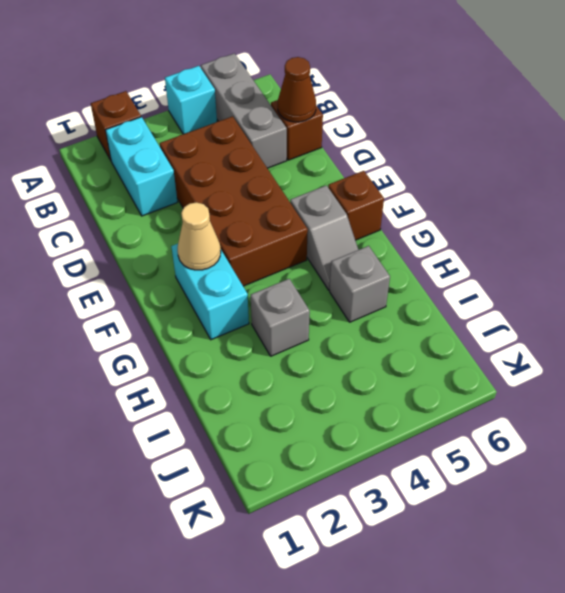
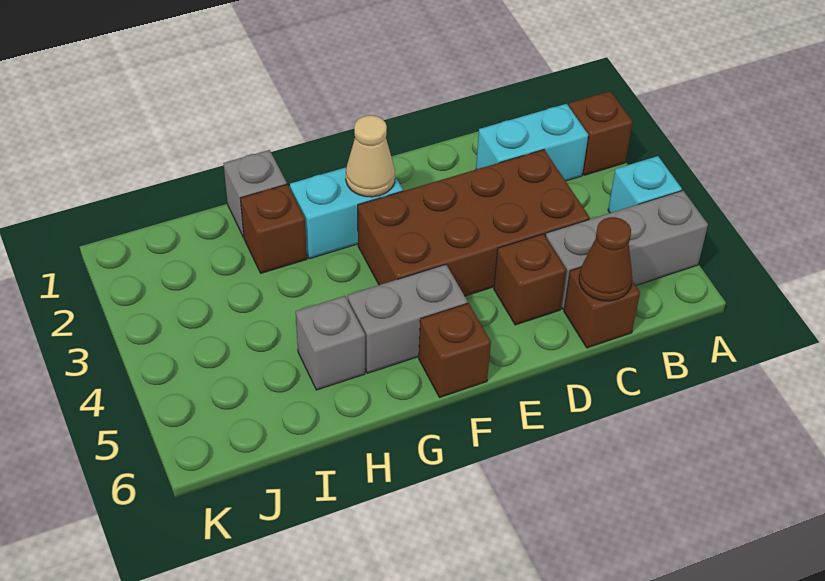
none -> brown 1x1 brick [494,234,566,325]
grey 1x2 slope [290,185,358,290] -> grey 1x2 brick [348,264,468,373]
none -> brown 1x1 brick [240,184,307,273]
grey 1x1 brick [251,279,310,356] -> grey 1x1 brick moved to [223,150,287,238]

